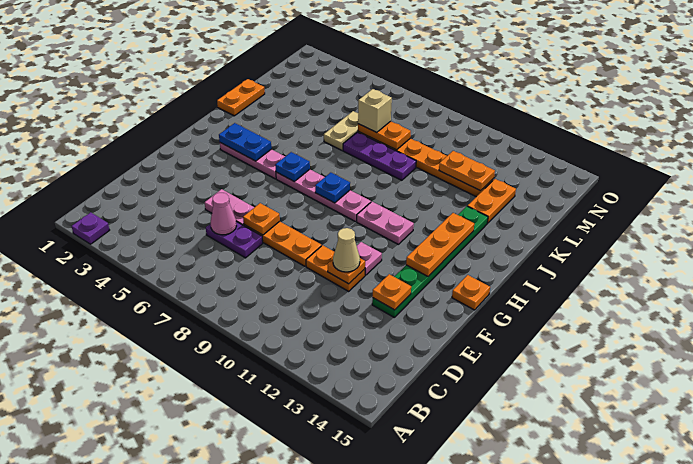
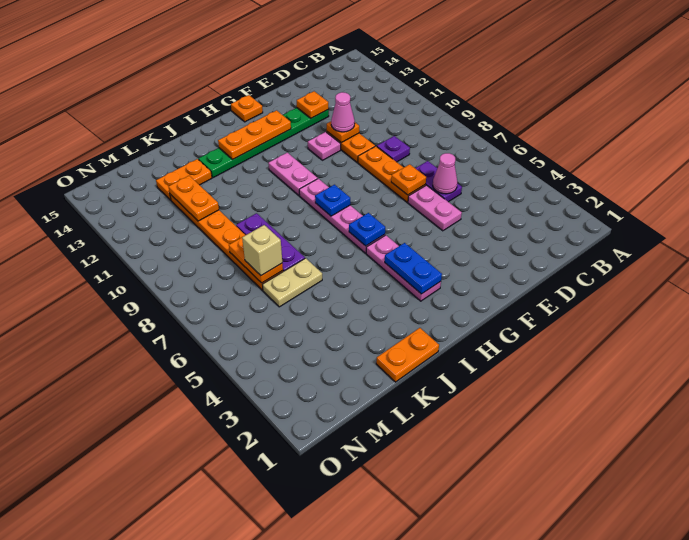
purple 1x1 plate [72,212,109,244] -> purple 1x1 plate moved to [377,136,410,162]
tan 1x1 cone [333,228,360,272] -> pink 1x1 cone [331,92,355,132]

